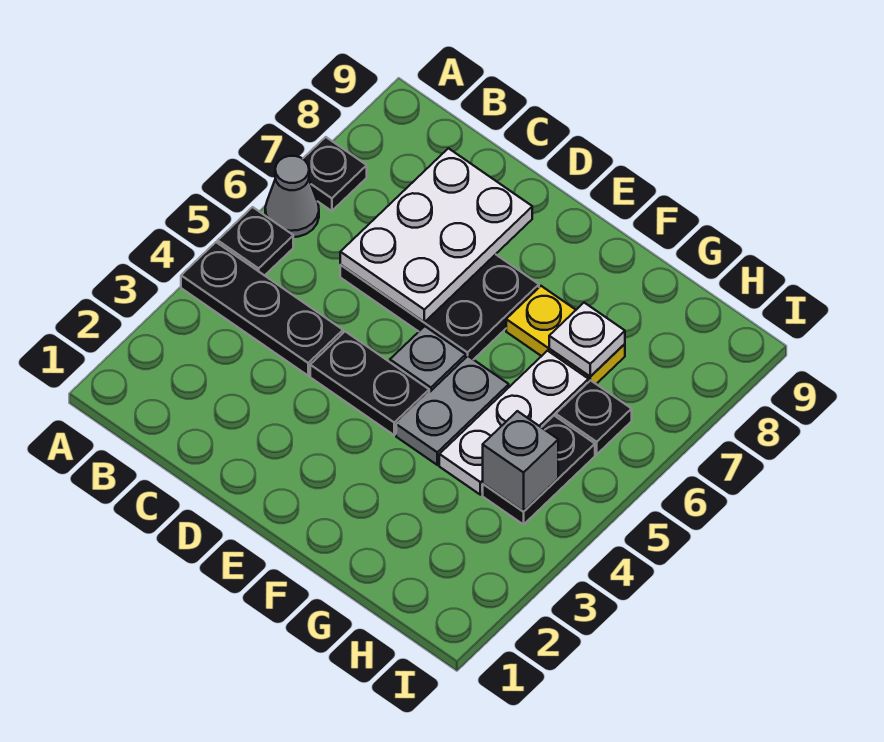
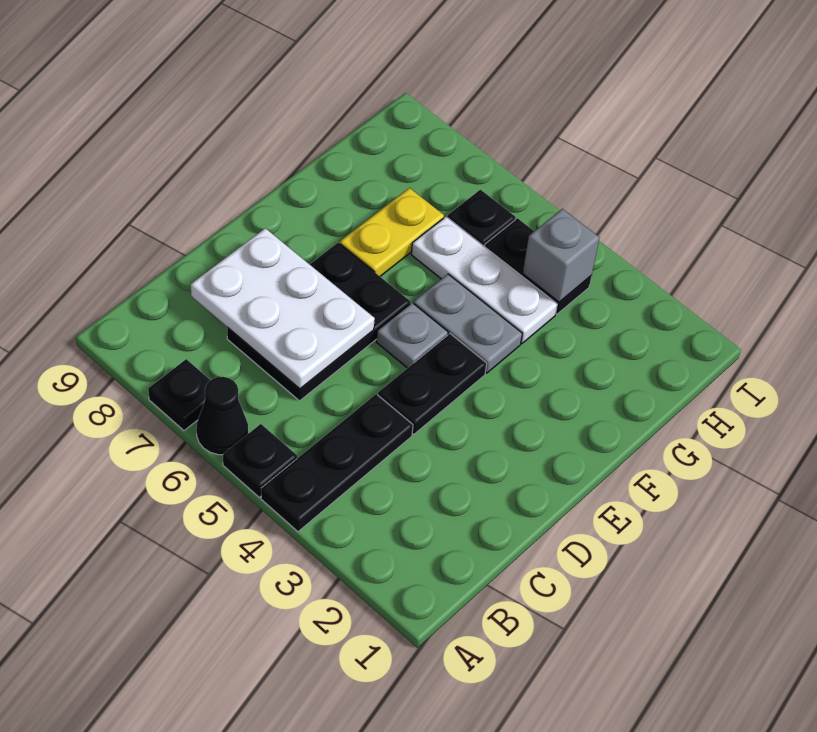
grey 1x1 cone [265,156,319,237] -> black 1x1 cone [196,377,248,455]
white 1x1 plate [549,303,625,376] -> none

